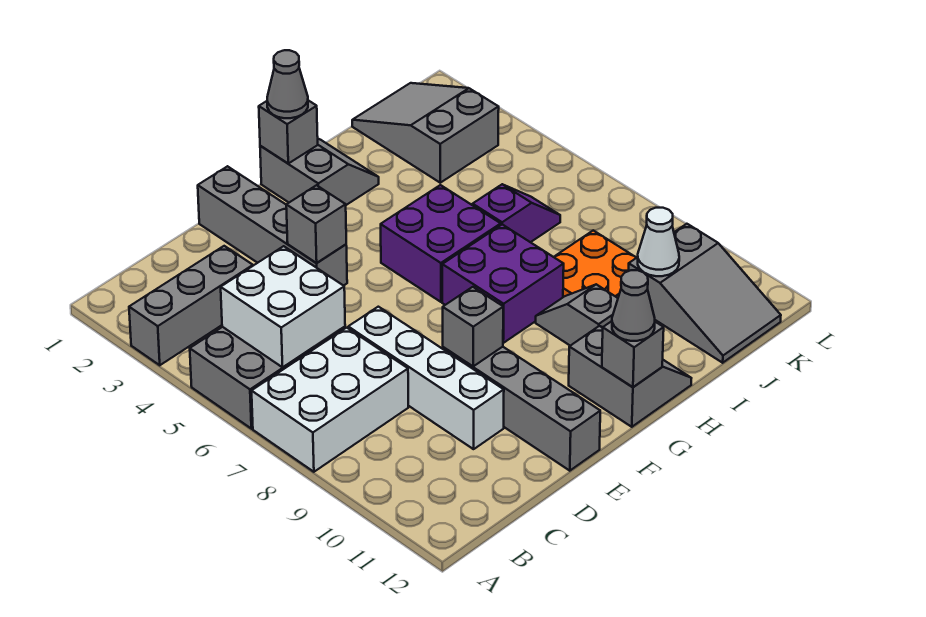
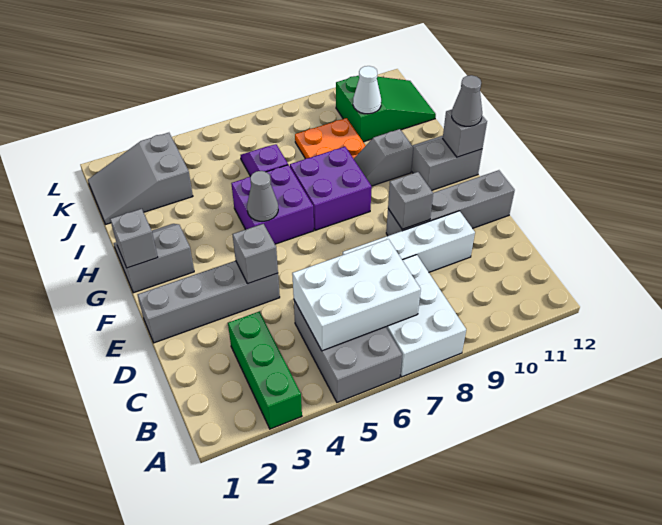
grey 1x3 brick [129,246,253,365] -> green 1x3 brick [228,312,302,429]
white 2x2 brick [221,246,345,367] -> white 2x3 brick [292,239,421,351]
grey 1x1 cone [267,50,308,118] -> grey 1x1 cone moved to [247,171,278,221]
grey 2x3 slope [628,224,781,363] -> green 2x3 slope [336,76,436,142]

